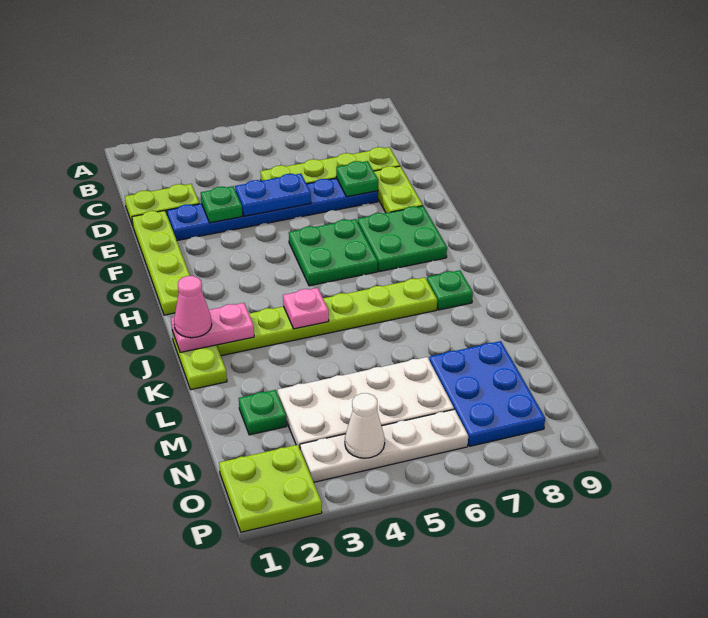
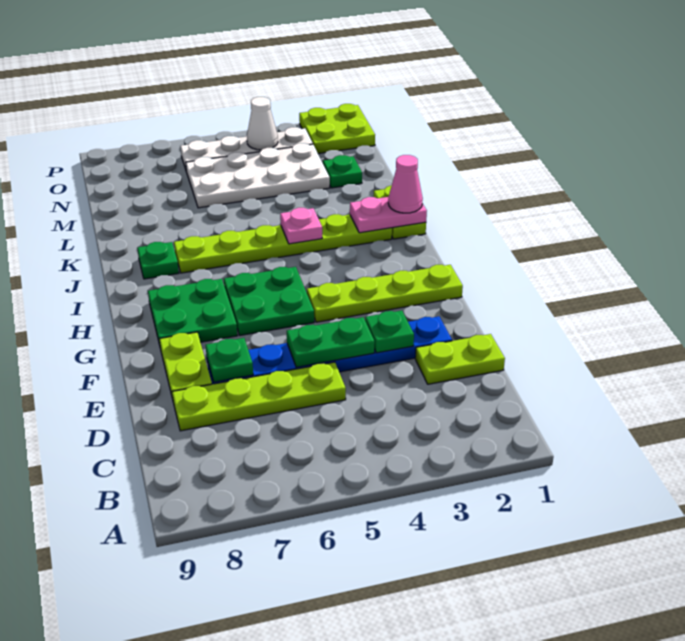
lime 1x4 plate [132,211,190,315] -> lime 1x4 plate turned to [307,265,463,322]
blue 1x2 plate [235,174,311,216] -> green 1x2 plate [287,317,375,367]
blue 2x3 plate [429,341,545,446] -> none

